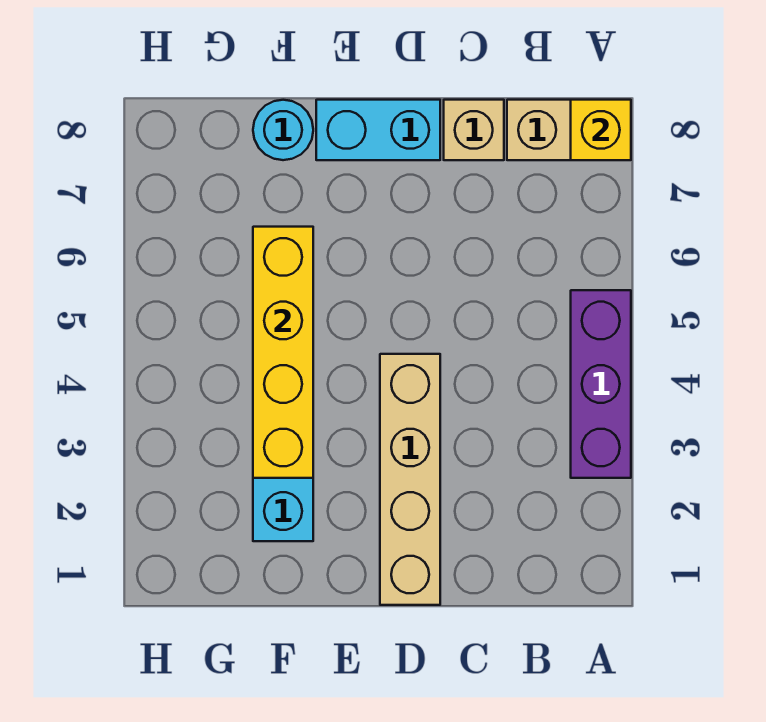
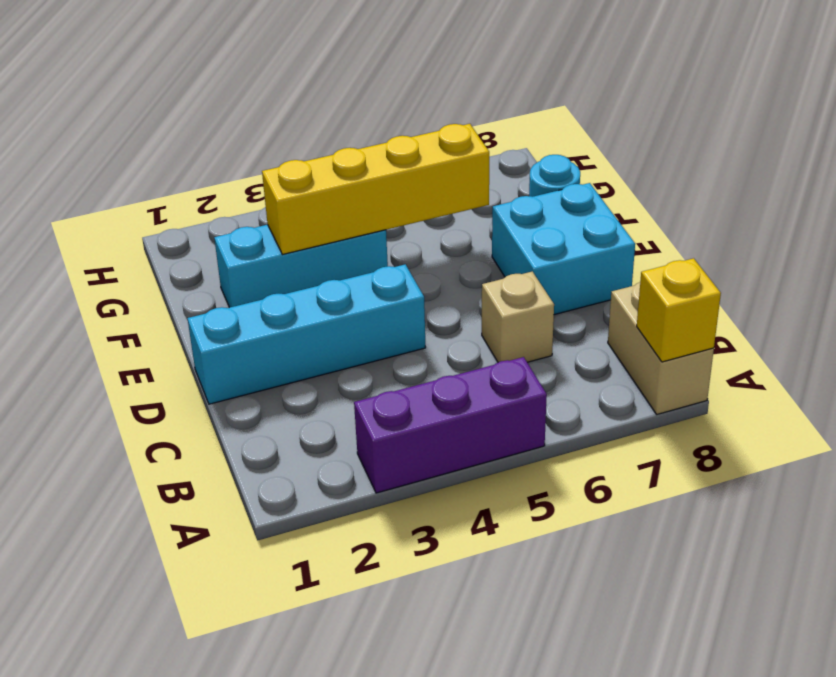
tan 1x1 brick [444,100,504,160] -> tan 1x1 brick moved to [482,271,554,362]
tan 1x4 brick [380,354,440,605] -> cyan 1x4 brick [187,264,426,404]
cyan 1x2 brick [316,100,440,160] -> cyan 2x2 brick [492,183,635,315]

